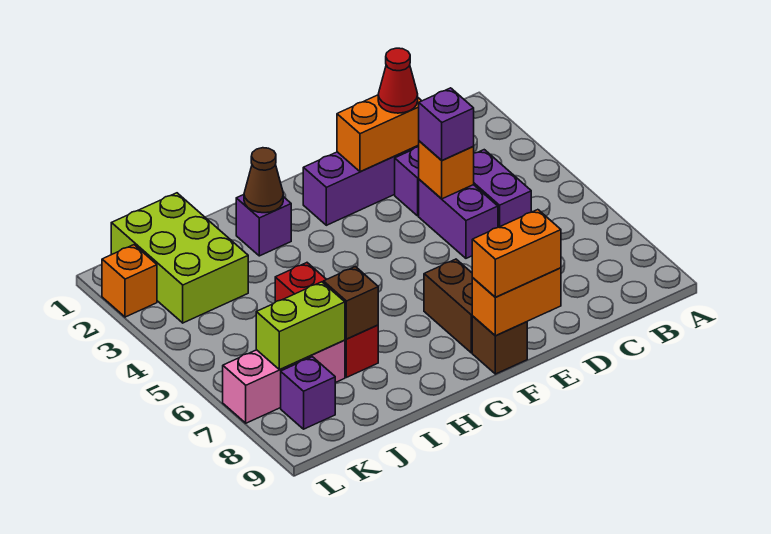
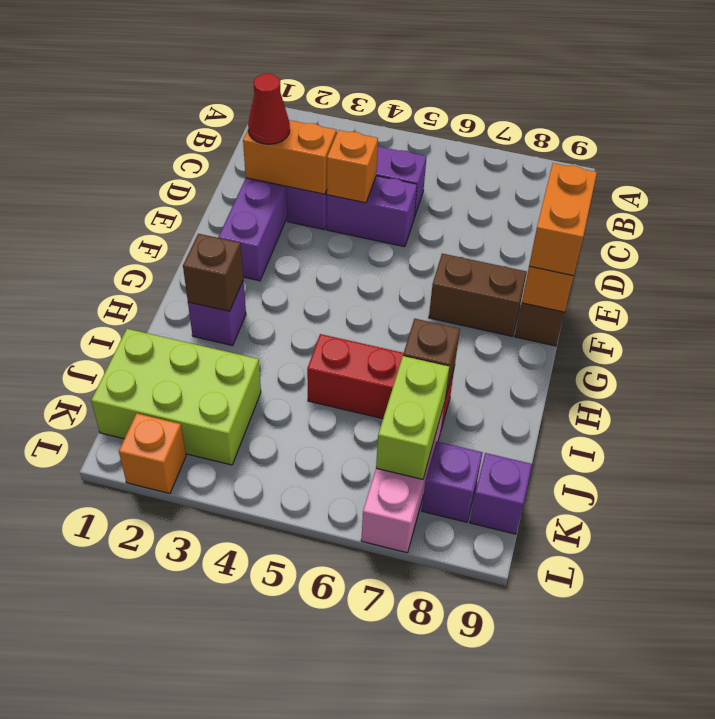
orange 1x2 brick [337,95,421,172] -> orange 1x2 brick turned to [243,120,336,194]
purple 1x1 brick [419,88,474,160] -> purple 1x1 brick moved to [470,453,532,534]
brown 1x1 cone [244,148,283,213] -> brown 1x1 brick [183,234,243,311]

